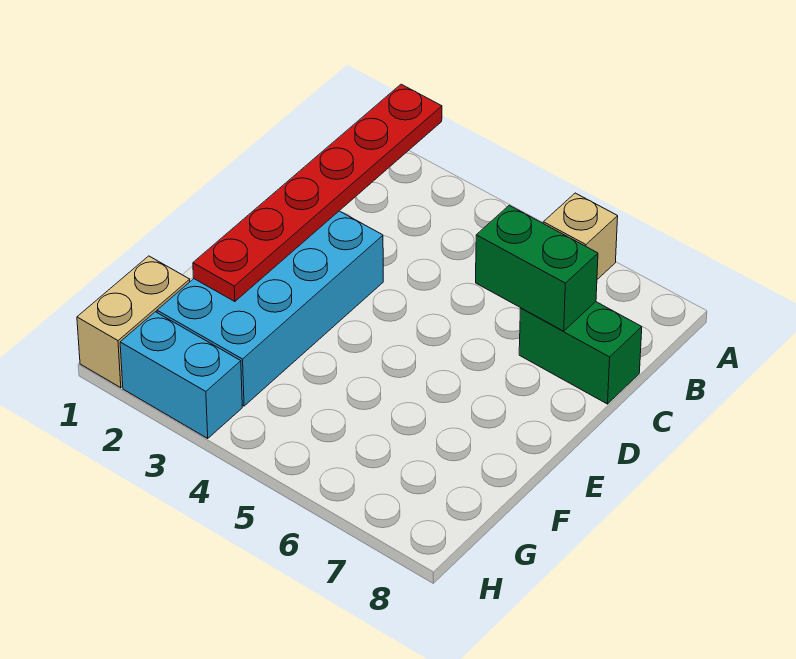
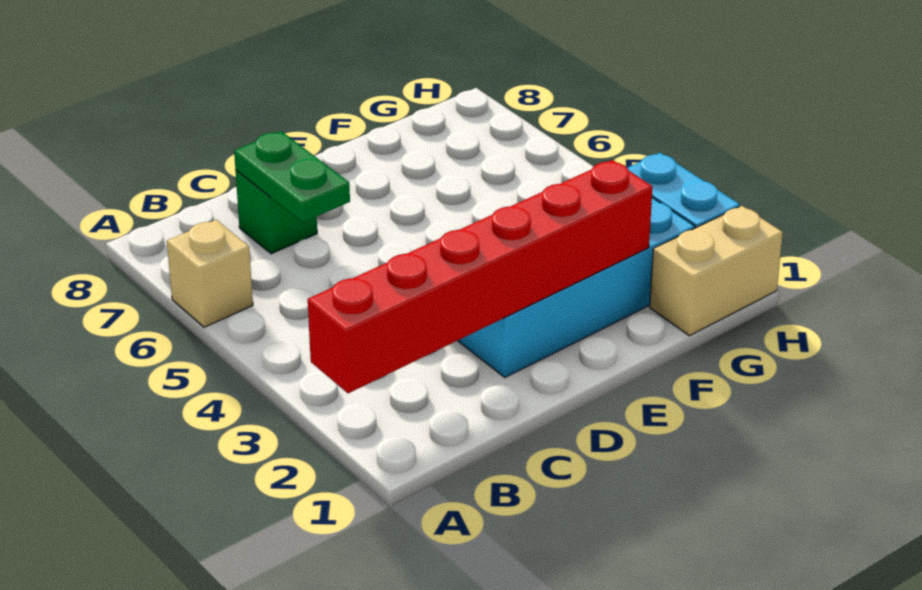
red 1x6 plate [193,84,442,302] -> red 1x6 brick [308,160,653,393]
green 1x2 brick [476,205,598,331] -> green 1x2 plate [234,131,350,222]
green 1x2 brick [519,302,642,404] -> green 1x1 brick [236,171,317,254]

